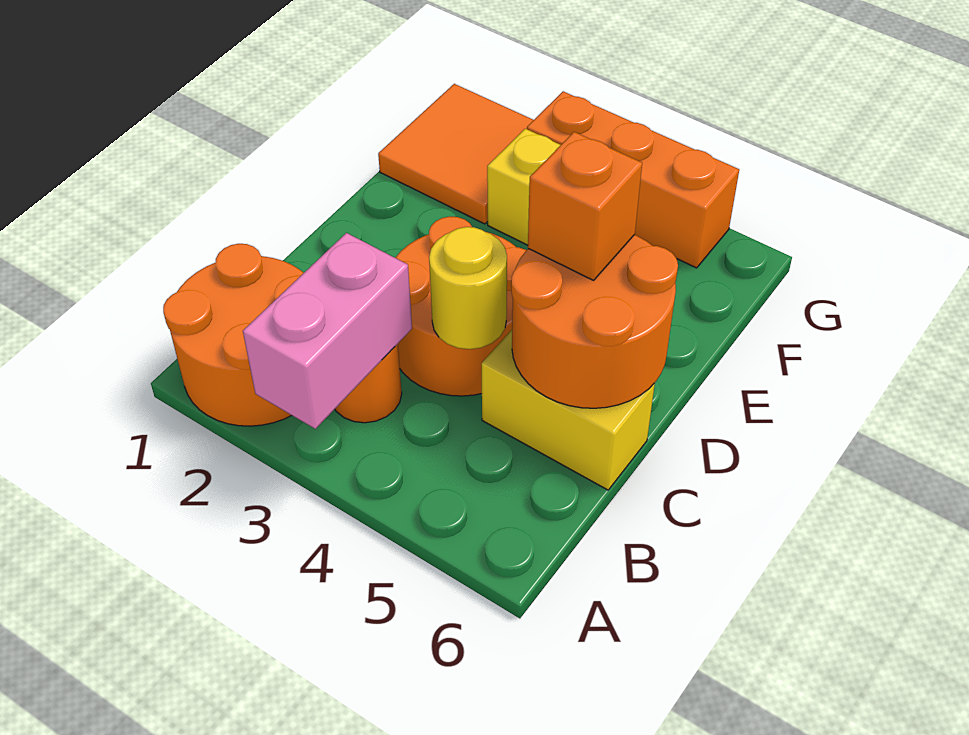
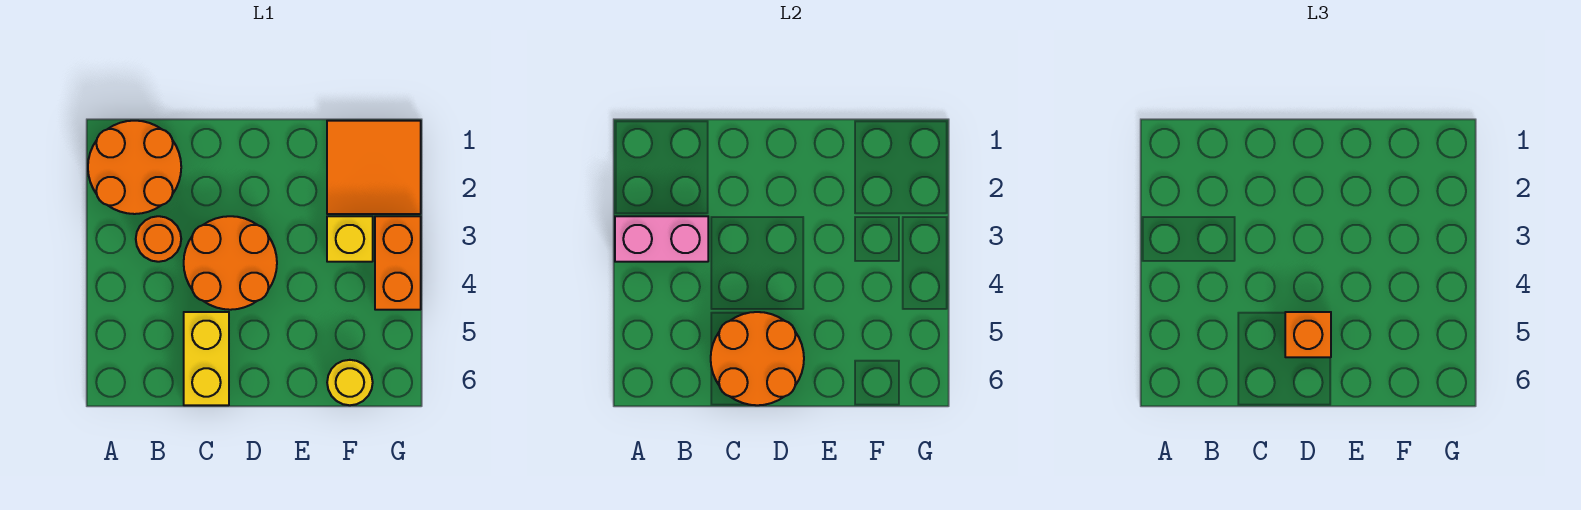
yellow 1x1 round brick [429,227,507,349] -> yellow 1x1 round brick moved to [327,360,373,405]
orange 1x3 brick [527,91,739,268] -> orange 1x2 brick [375,216,421,310]

